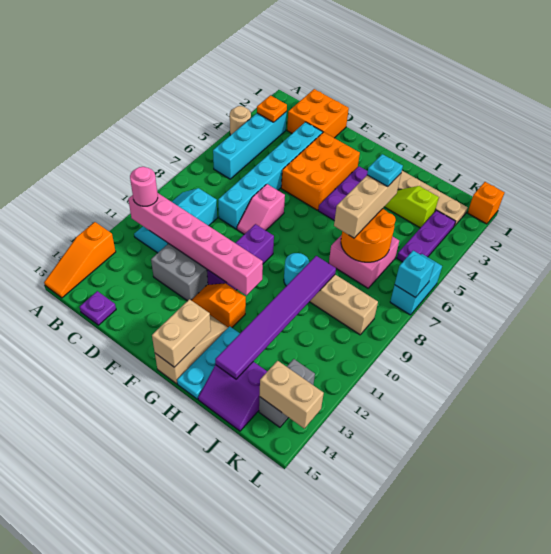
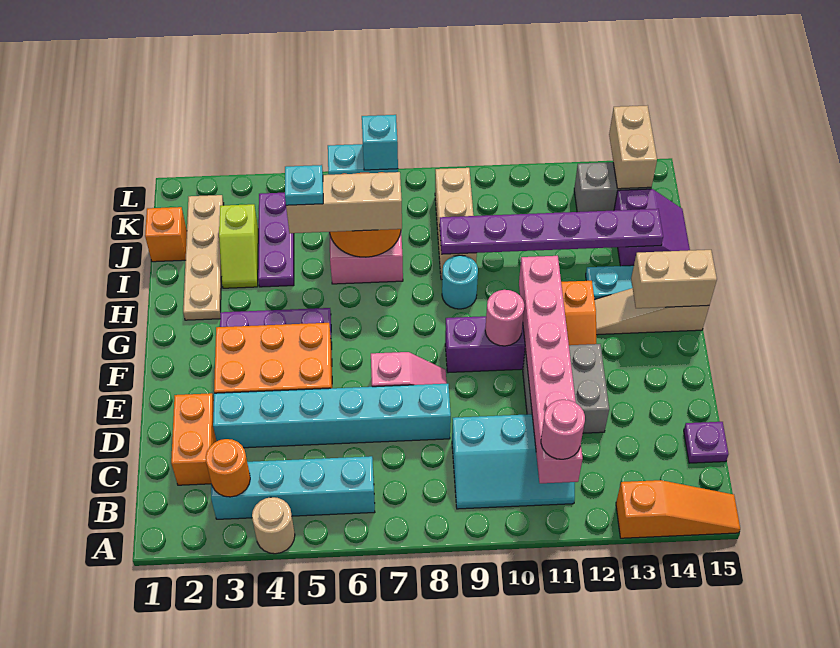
orange 1x1 plate [257,95,287,122] -> orange 1x1 round brick [206,439,250,497]
orange 2x2 brick [287,89,349,138] -> orange 1x2 brick [171,393,217,485]
none -> pink 1x1 round brick [485,290,524,346]
purple 1x6 tile [215,256,336,379] -> purple 1x6 plate [439,209,663,254]
purple 1x3 plate [397,210,456,262] -> purple 1x3 plate turned to [258,193,294,287]
orange 1x1 brick [468,182,505,224] -> orange 1x1 brick moved to [145,207,187,262]

